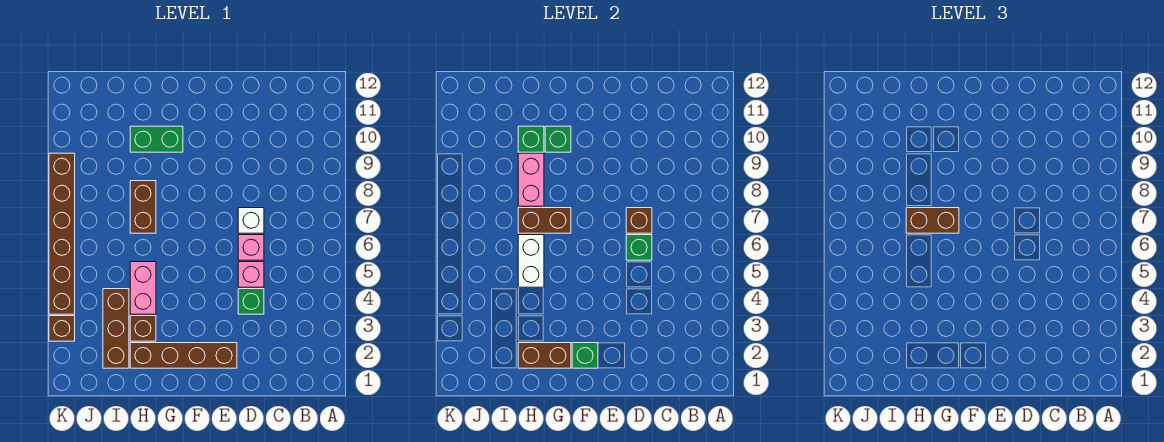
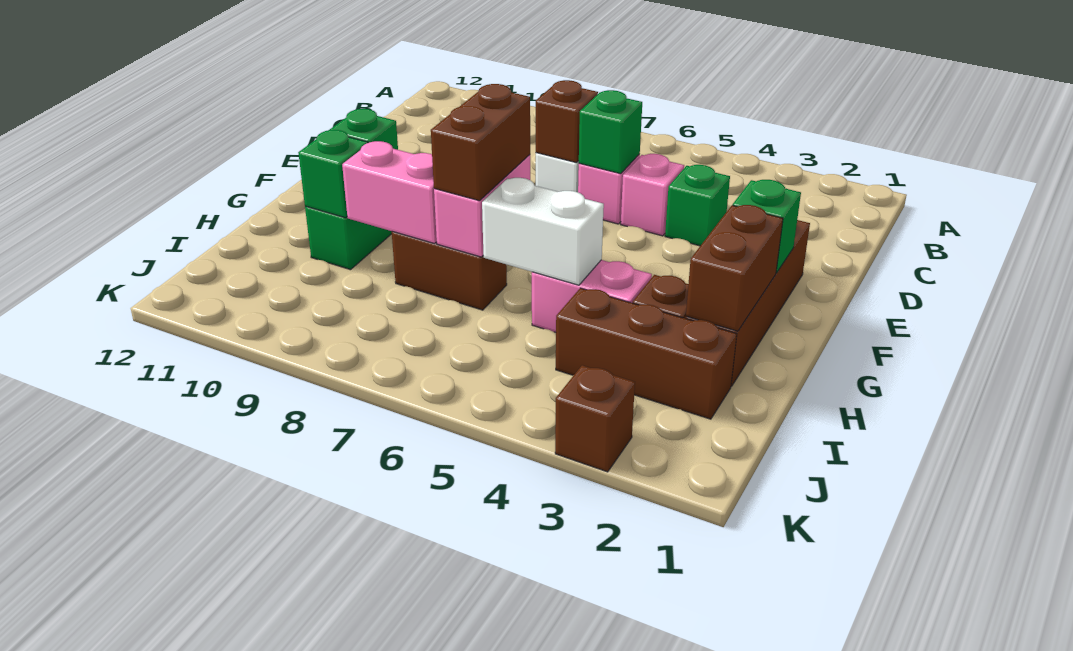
brown 1x2 brick [518,208,571,233] -> pink 1x2 brick [434,155,530,257]
brown 1x6 brick [49,153,75,314] -> none

